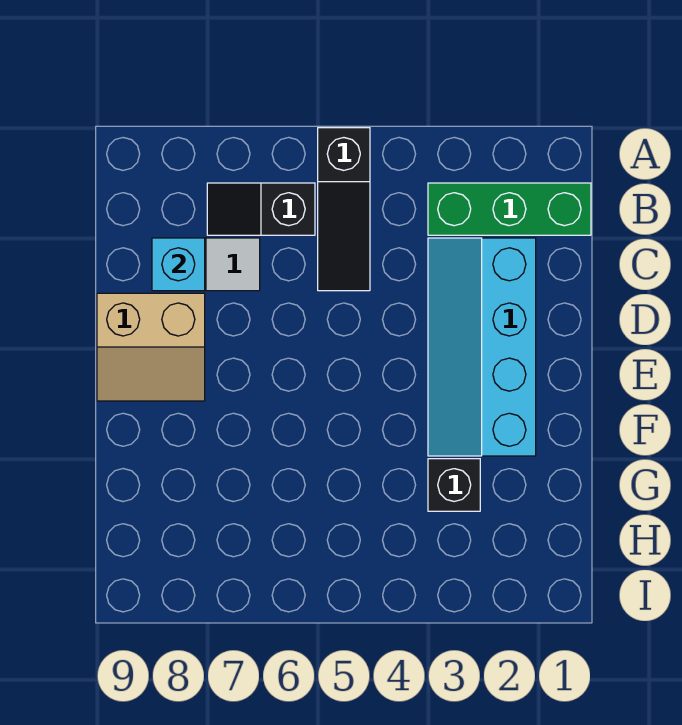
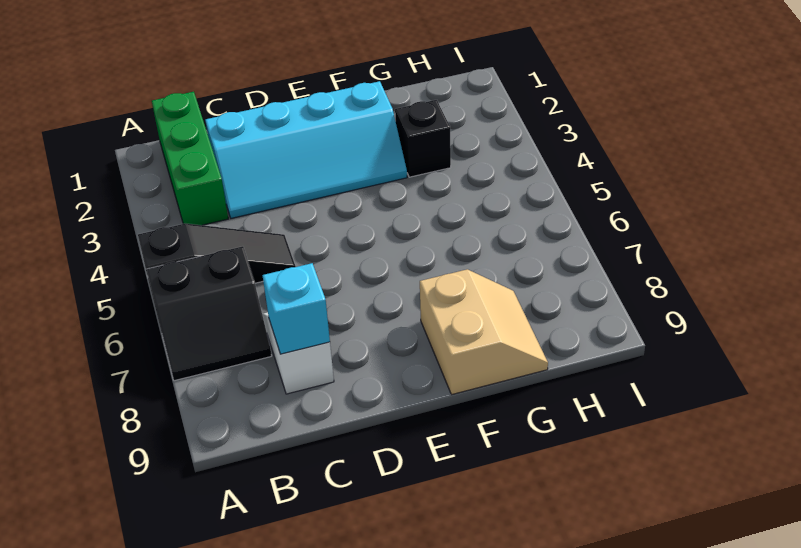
black 1x2 slope [207,183,315,235] -> black 2x2 slope [146,246,272,381]
tan 2x2 slope [97,293,205,401] -> tan 2x2 slope moved to [420,269,548,395]

